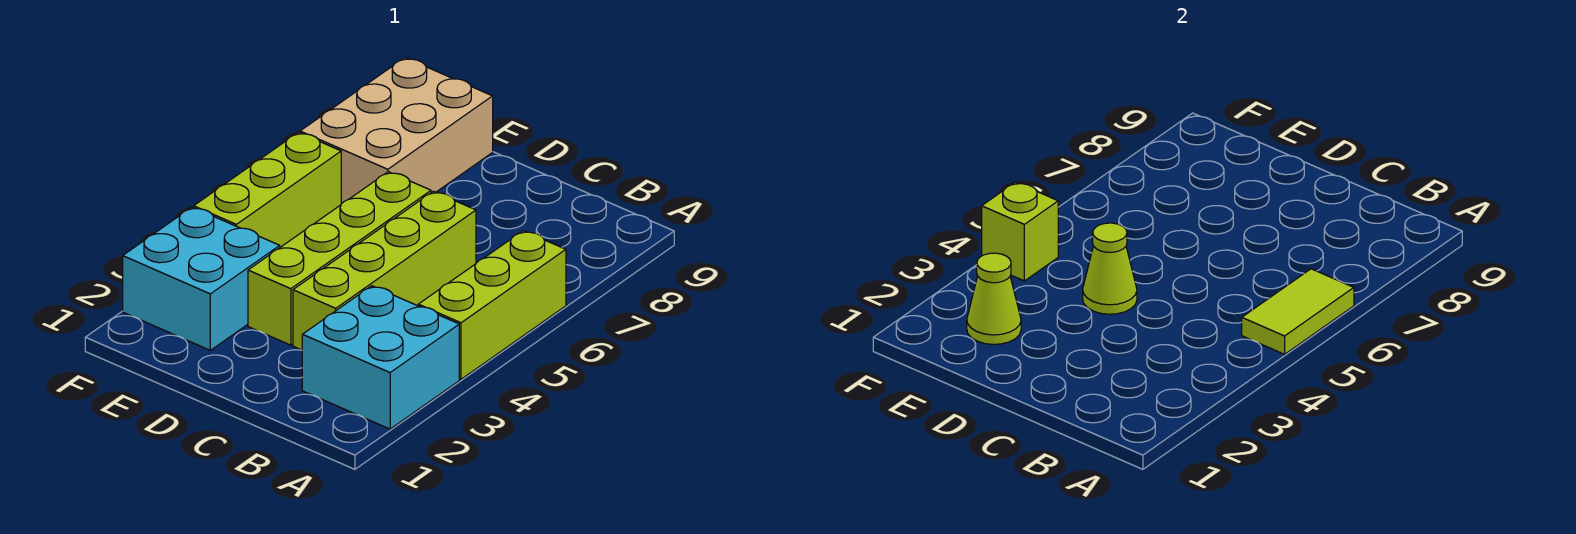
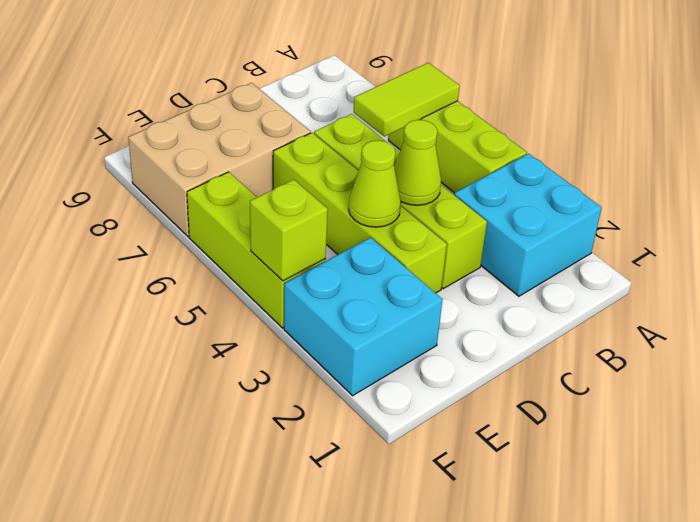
lime 1x2 tile [1242,269,1354,354] -> lime 1x2 tile turned to [354,63,460,137]
lime 1x1 cone [967,253,1021,344] -> lime 1x1 cone moved to [394,120,441,205]
tan 2x3 brick [300,58,493,204] -> tan 2x3 brick turned to [128,83,311,237]

